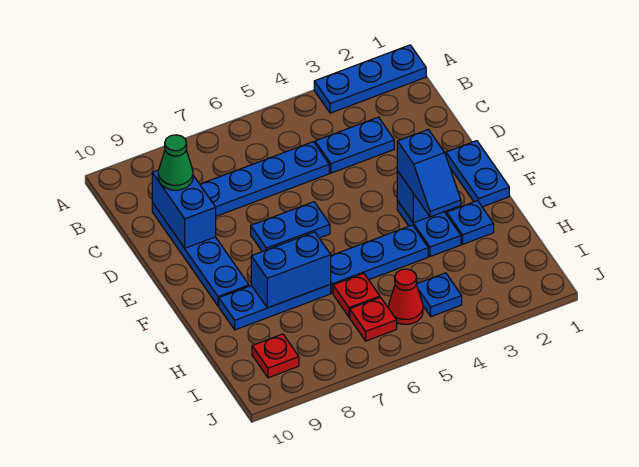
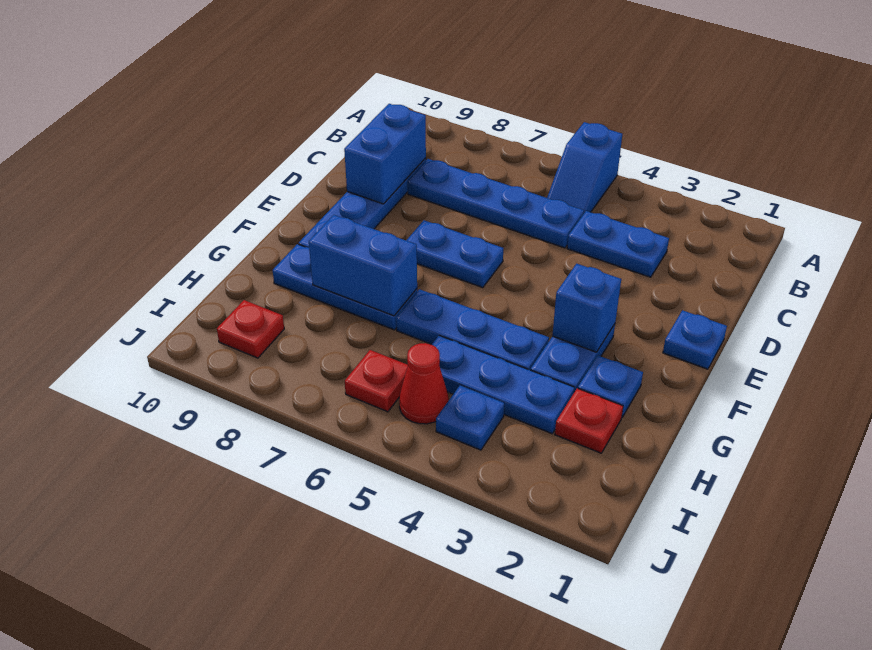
blue 1x3 plate [314,45,426,113] -> blue 1x3 plate moved to [432,336,575,434]
green 1x1 cone [158,135,193,190] -> none
blue 1x2 plate [446,141,509,207] -> blue 1x1 plate [663,310,727,369]
blue 1x2 slope [397,129,461,217] -> blue 1x2 slope moved to [547,122,622,213]
red 1x1 plate [333,274,380,317] -> red 1x1 plate moved to [555,388,623,453]

